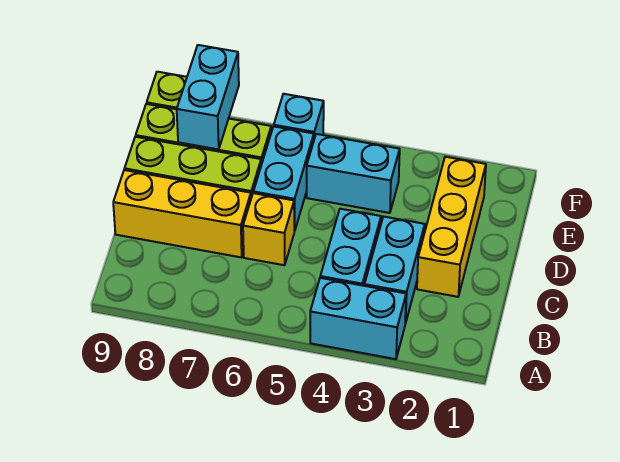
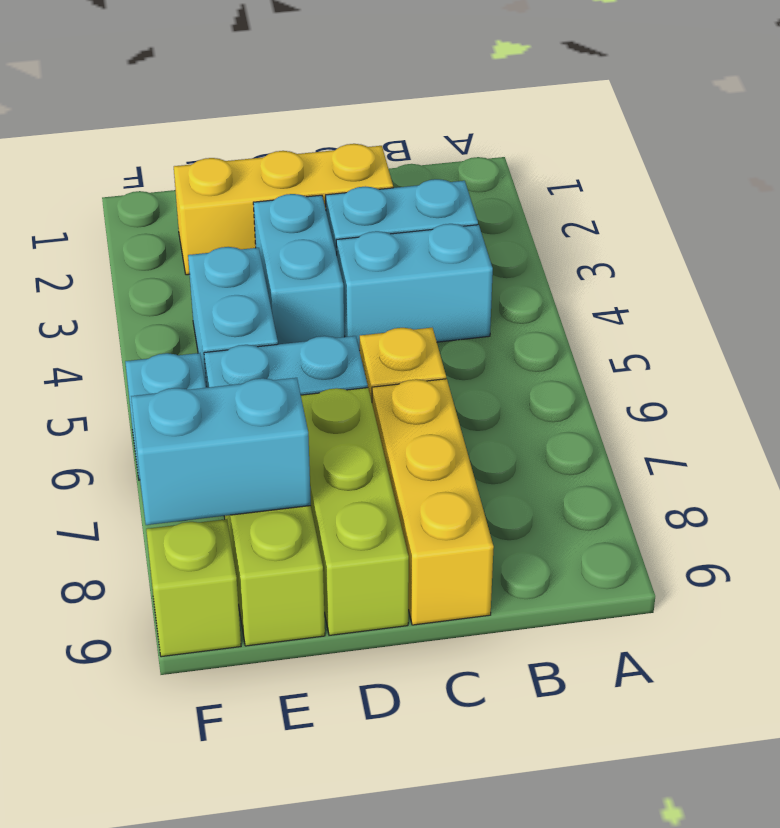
cyan 1x2 brick [310,278,406,359] -> cyan 1x2 brick moved to [253,194,344,344]

